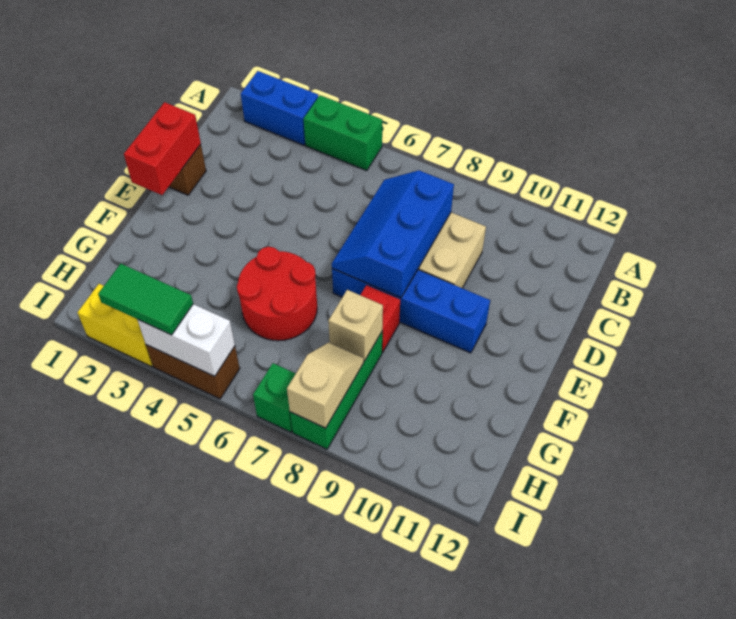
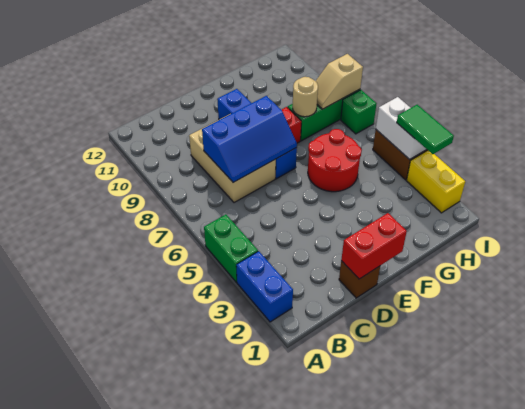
tan 1x1 brick [328,290,383,361] -> tan 1x1 round brick [293,77,318,117]

